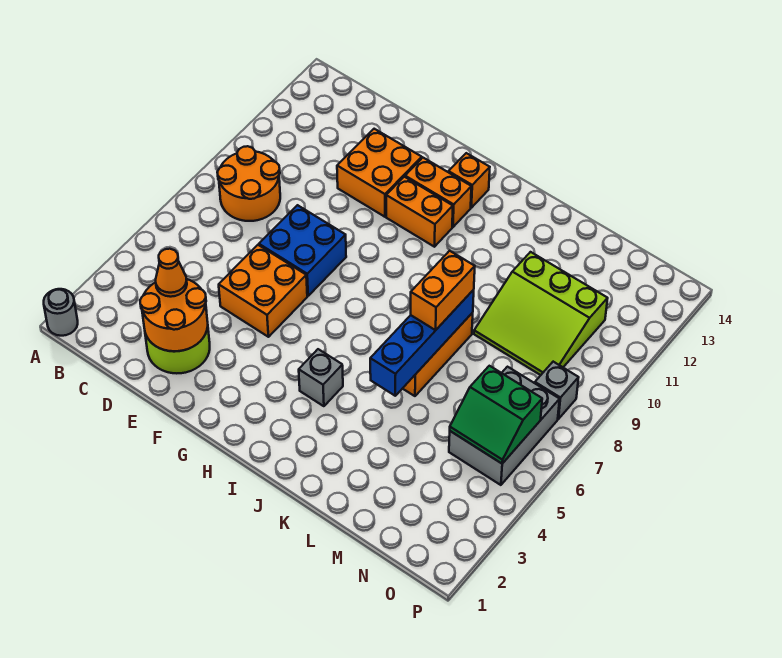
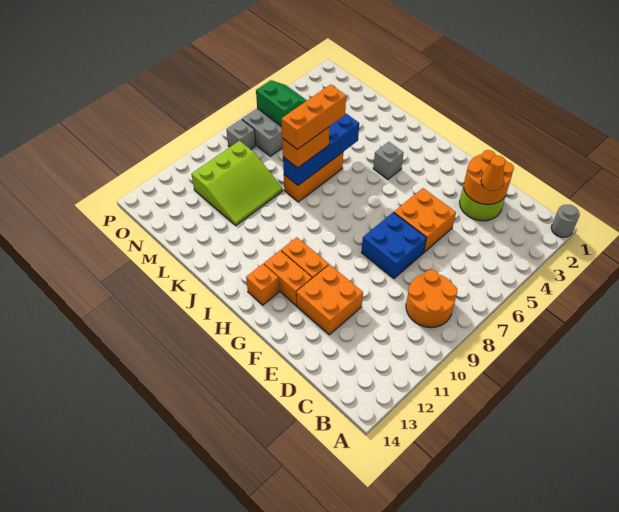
none -> orange 1x3 brick [281,84,346,149]
lime 3x3 slope [474,252,608,375] -> lime 3x3 slope turned to [191,141,283,226]

